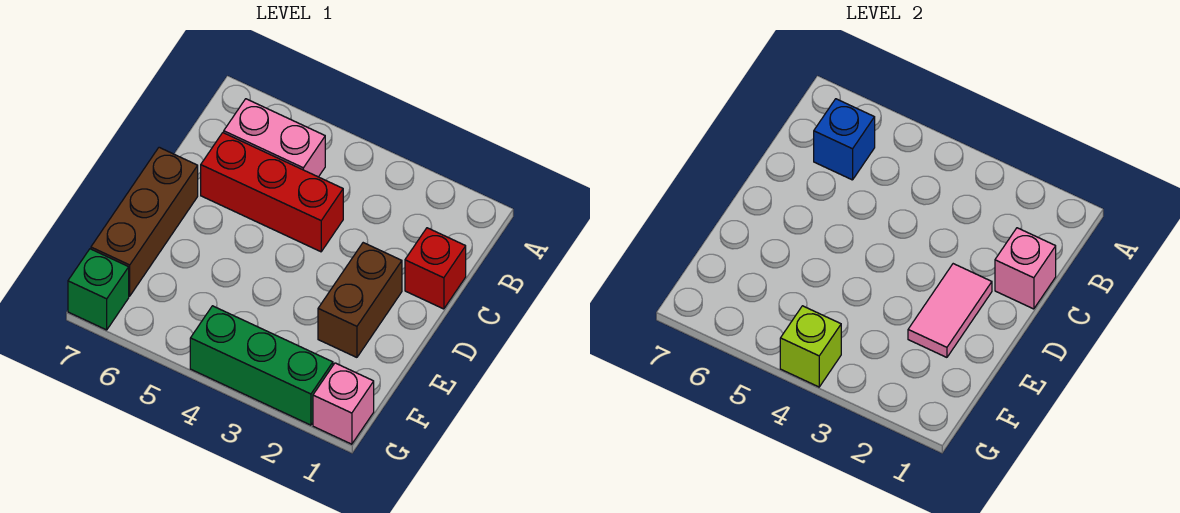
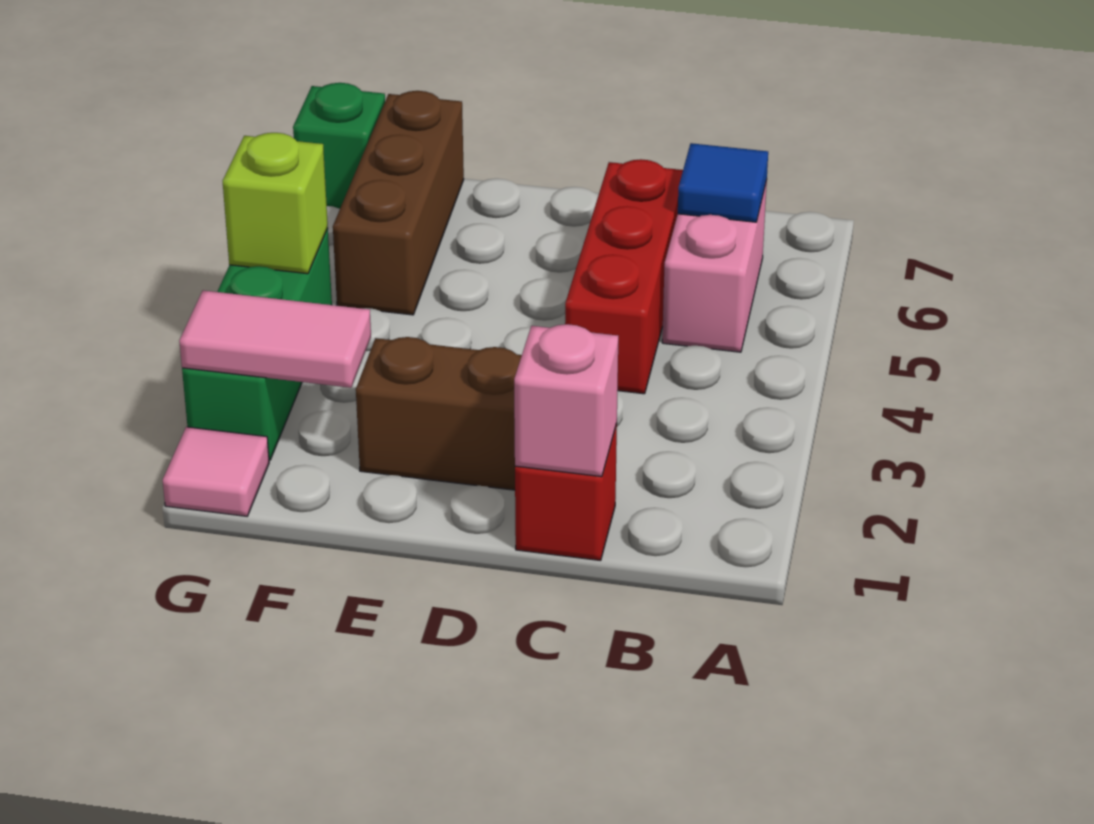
blue 1x1 brick [814,99,875,180] -> blue 1x1 tile [678,143,768,222]
pink 1x2 tile [908,264,992,357] -> pink 1x2 tile moved to [179,290,371,388]
brown 1x3 brick [91,147,198,296] -> brown 1x3 brick turned to [333,91,464,315]
pink 1x1 brick [313,363,374,444] -> pink 1x1 tile [163,427,269,516]

